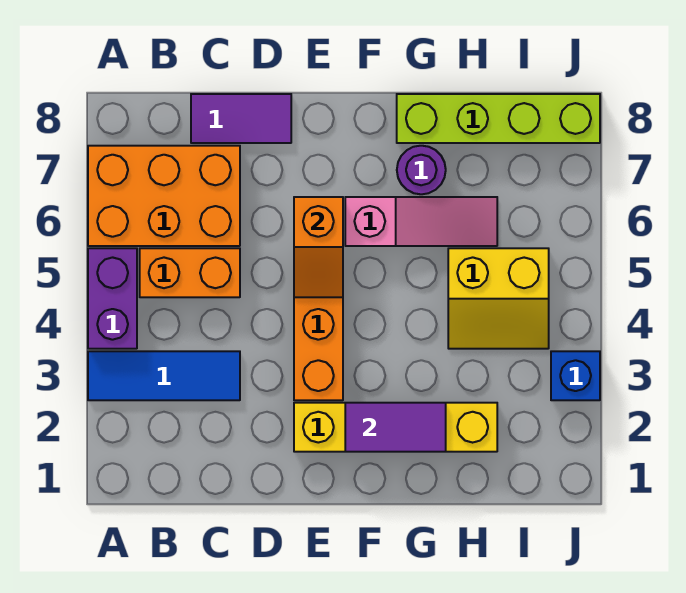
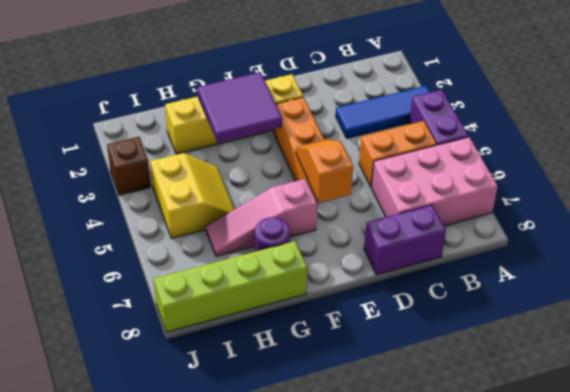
orange 2x3 brick [88,146,240,246] -> pink 2x3 brick [371,137,498,226]
purple 1x2 tile [191,94,291,143] -> purple 1x2 brick [364,205,446,275]
purple 1x2 tile [345,403,446,452] -> purple 2x2 tile [197,72,282,143]
yellow 2x2 slope [448,248,549,349] -> yellow 2x2 slope turned to [150,153,234,238]
blue 1x1 brick [551,351,600,400] -> brown 1x1 brick [107,137,151,195]

